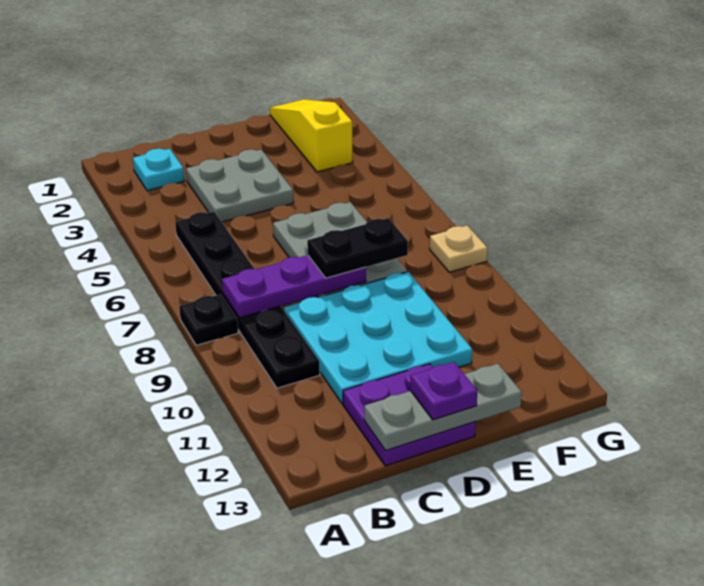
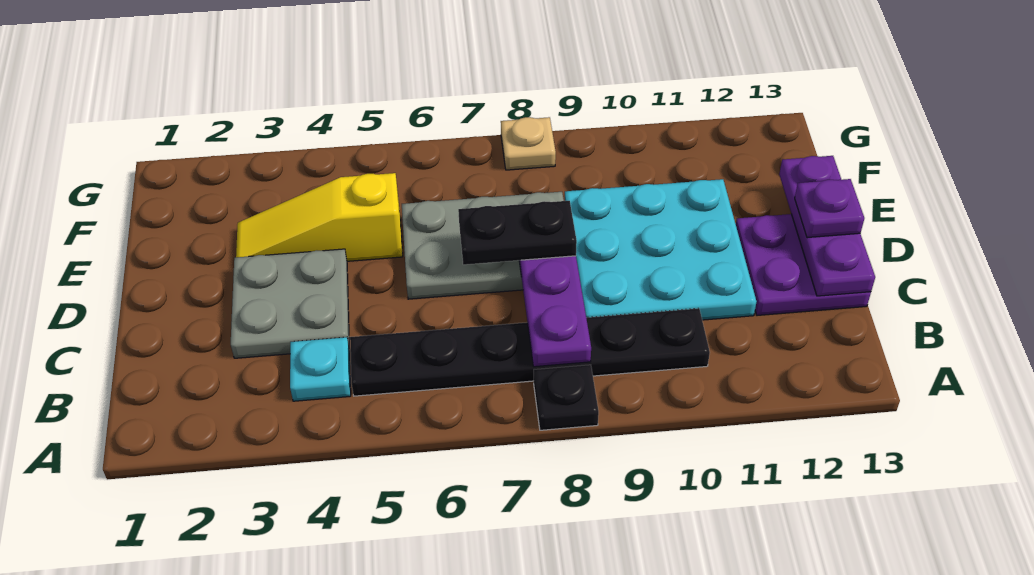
cyan 1x1 plate [133,149,184,191] -> cyan 1x1 plate moved to [290,337,351,401]
grey 1x3 plate [364,364,522,450] -> purple 1x3 plate [779,156,875,296]
black 1x2 plate [307,218,408,278] -> black 1x2 plate turned to [458,201,577,265]
yellow 1x3 slope [270,99,353,172] -> yellow 1x3 slope moved to [236,173,403,261]

